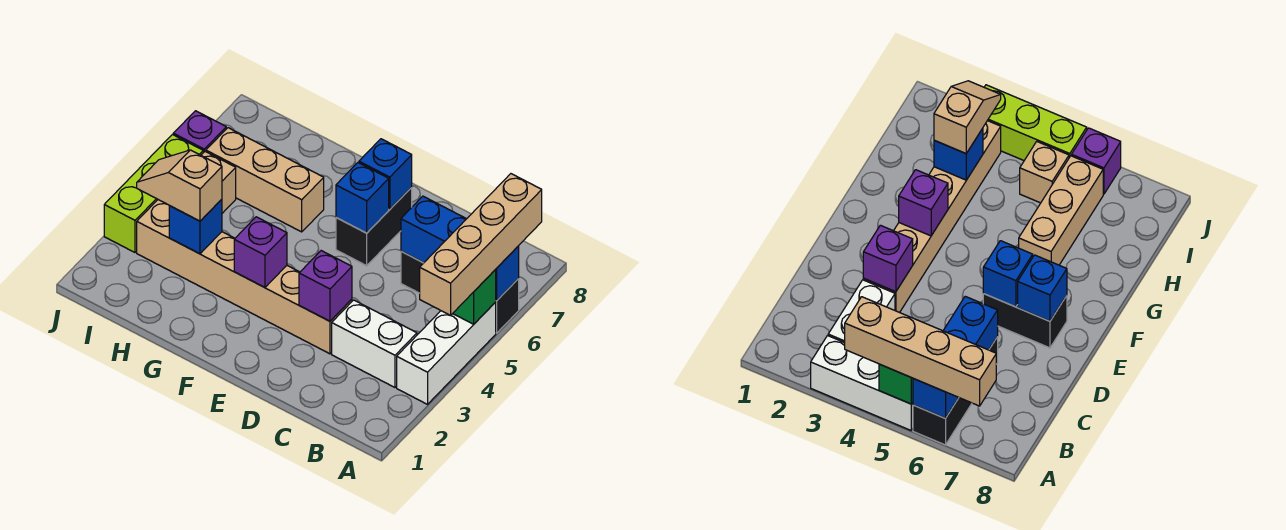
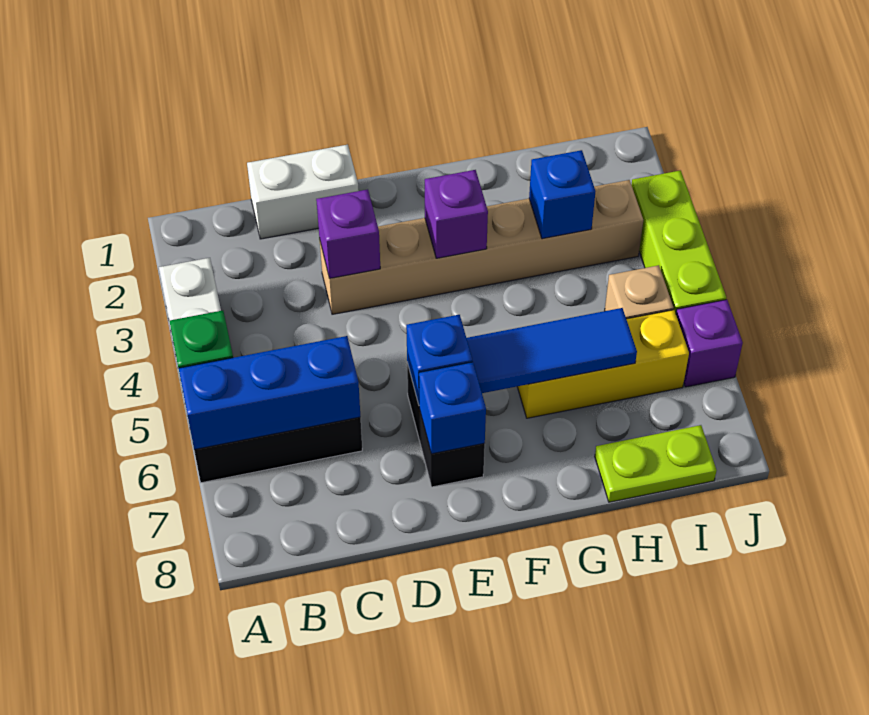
tan 1x4 brick [420,174,542,316] -> none
white 1x2 brick [332,300,417,387] -> white 1x2 brick moved to [247,145,359,239]
none -> blue 1x3 tile [467,308,637,393]
tan 1x3 brick [206,128,324,232] -> yellow 1x3 brick [517,310,689,418]
tan 1x2 slope [137,150,222,221] -> none
none -> lime 1x2 plate [595,425,717,502]

